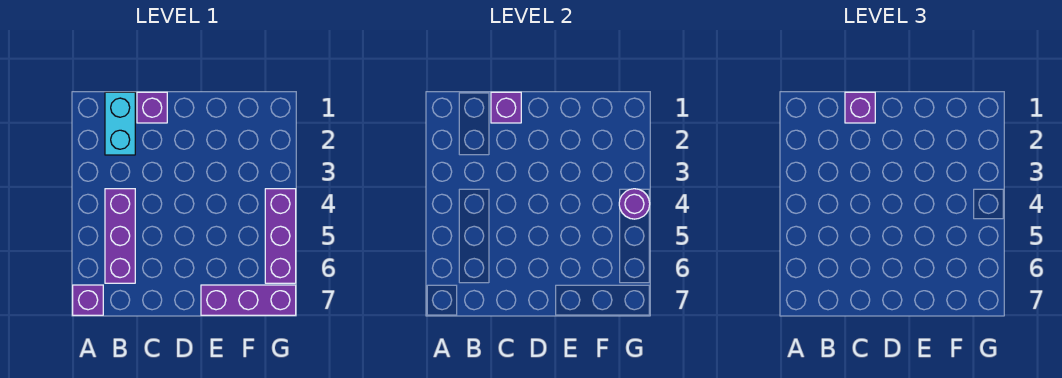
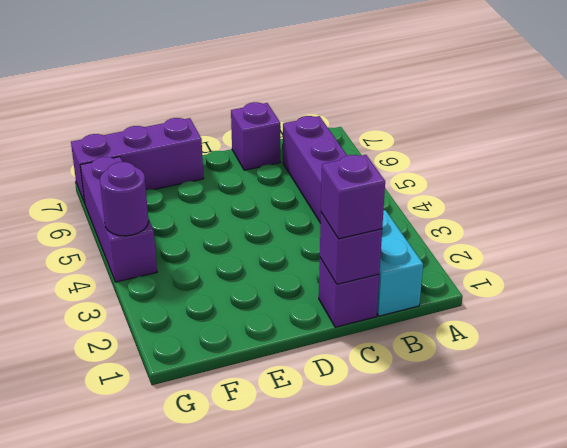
purple 1x1 brick [73,285,103,315] -> purple 1x1 brick moved to [231,102,280,170]

